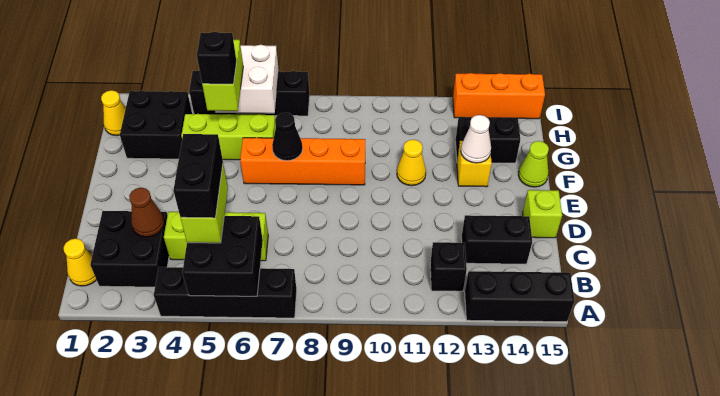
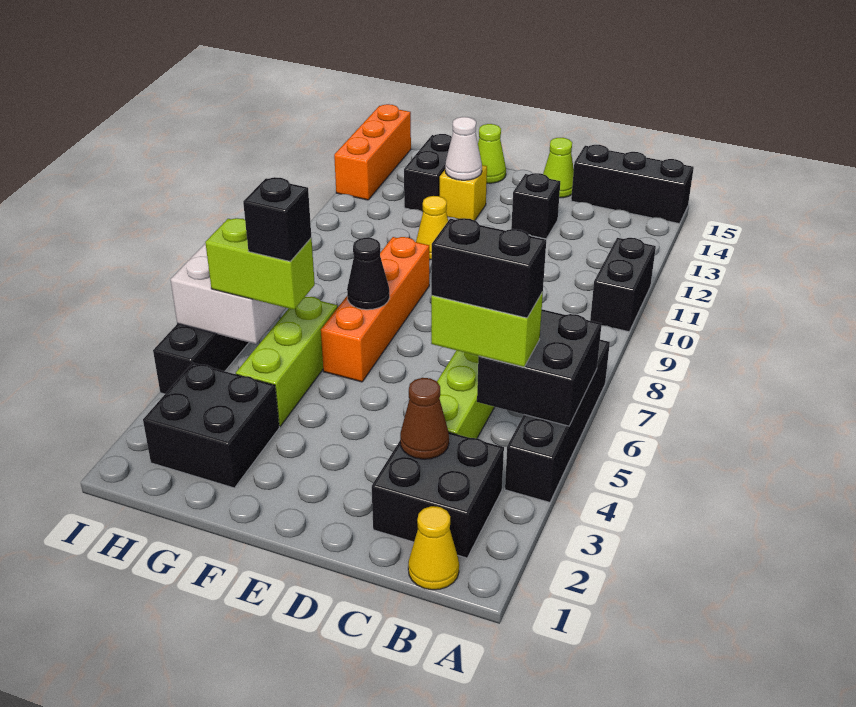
black 1x3 brick [465,271,574,322] -> black 1x3 brick turned to [571,145,694,224]
black 1x1 brick [430,242,467,291] -> black 1x1 brick moved to [511,173,560,239]
black 1x2 brick [461,215,532,264] -> black 1x2 brick moved to [590,238,656,332]
lime 1x1 brick [523,190,562,238] -> lime 1x1 cone [543,138,574,198]
yellow 1x1 cone [101,90,126,136] -> none

